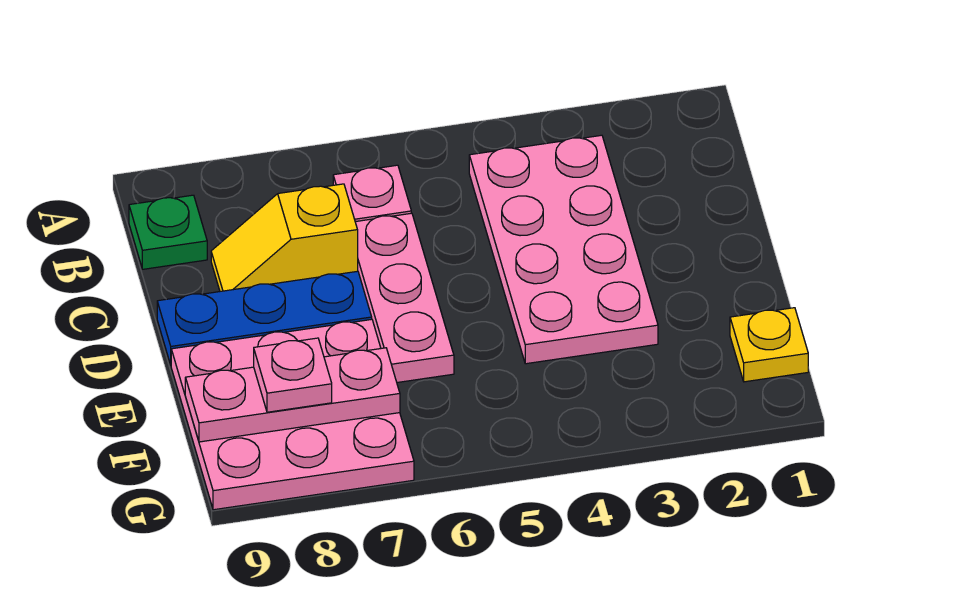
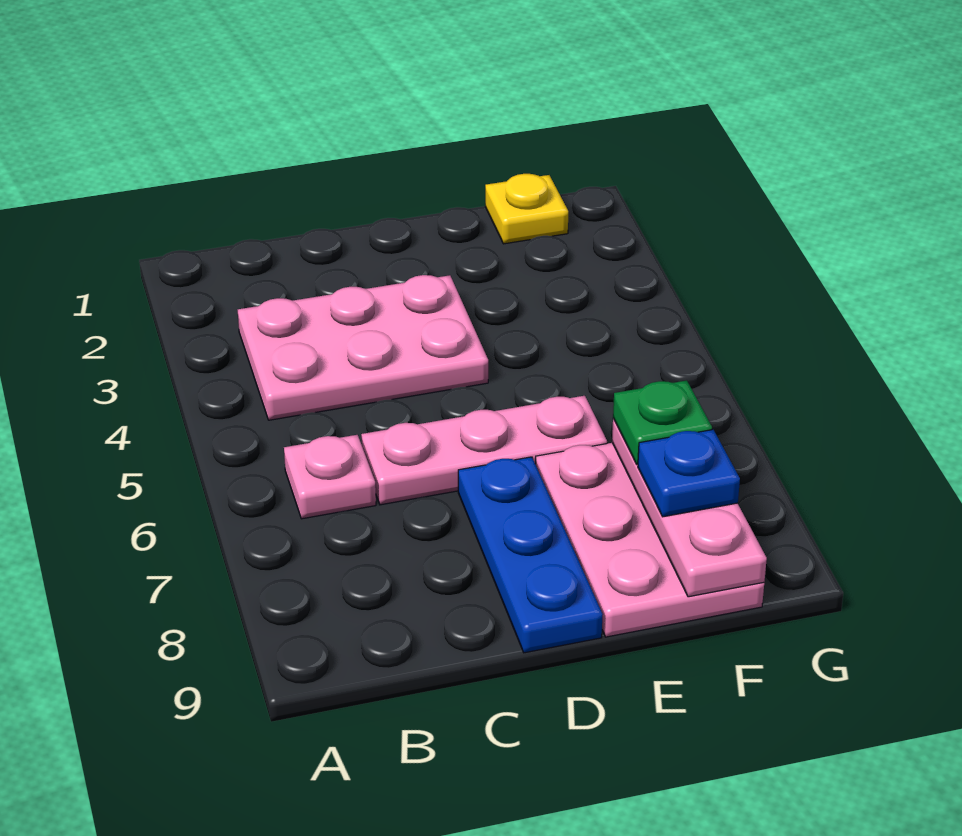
pink 2x4 plate [469,135,658,364] -> pink 2x3 plate [238,275,488,420]
green 1x1 plate [129,195,207,269] -> green 1x1 plate moved to [613,380,712,465]
yellow 1x2 slope [211,184,358,291] -> none
pink 3x3 plate [171,319,414,510] -> pink 2x3 plate [535,443,764,637]
pink 1x1 plate [254,338,332,412] -> blue 1x1 plate [638,430,740,517]

